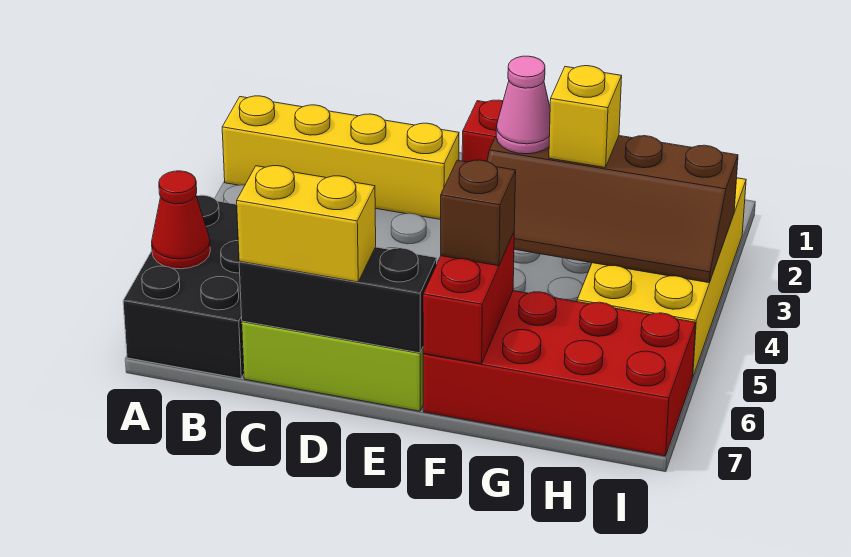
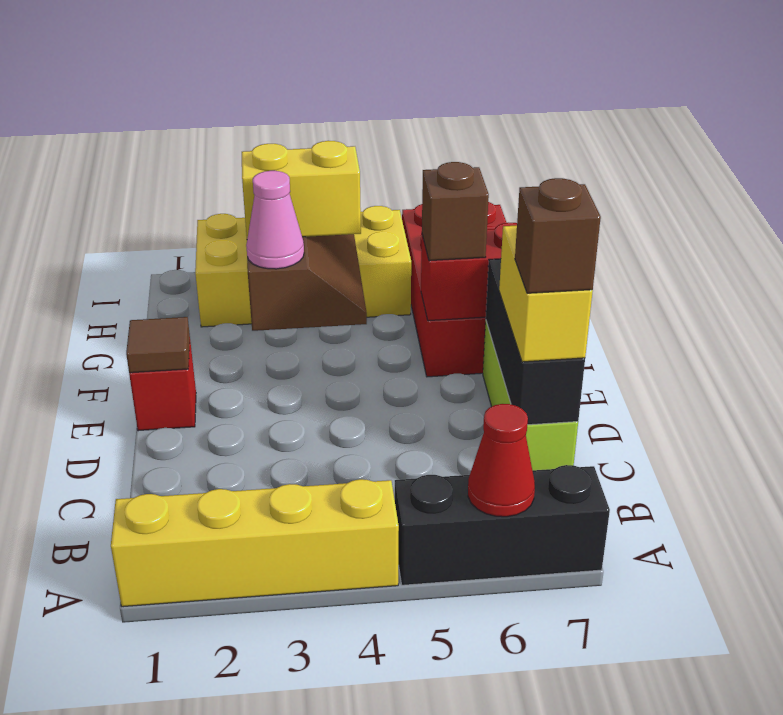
yellow 1x4 brick [222,96,459,219] -> yellow 1x4 brick turned to [111,479,399,607]
black 2x3 brick [123,195,244,379] -> black 1x3 brick [395,465,610,585]
none -> brown 1x1 brick [515,178,601,293]
none -> brown 1x1 tile [126,317,190,373]
yellow 1x1 brick [549,66,622,168] -> yellow 1x2 brick [242,141,361,238]

